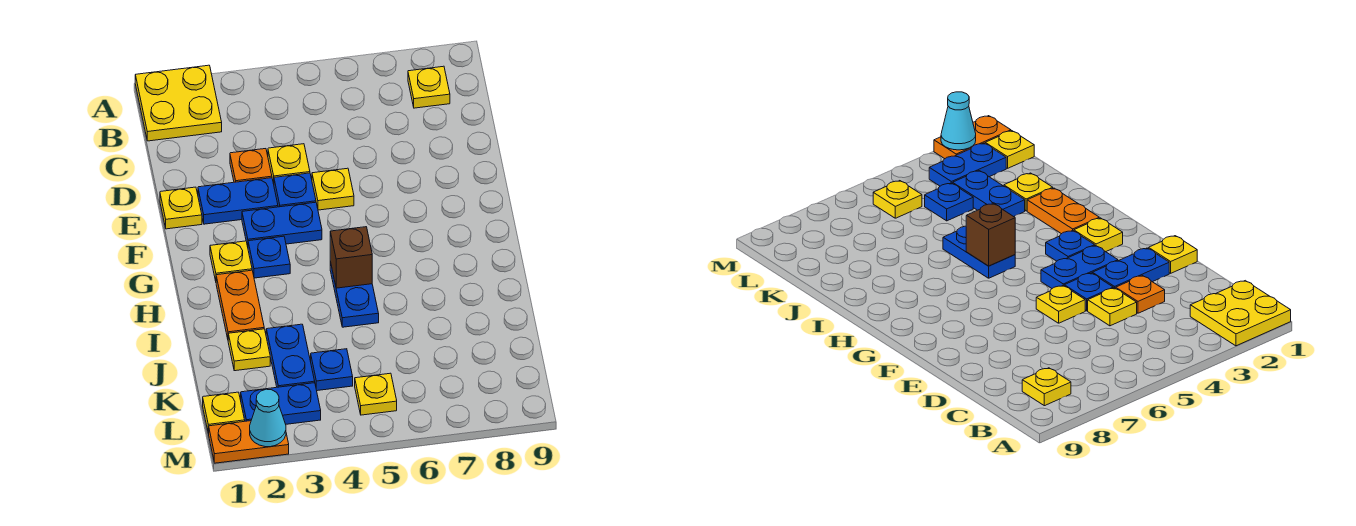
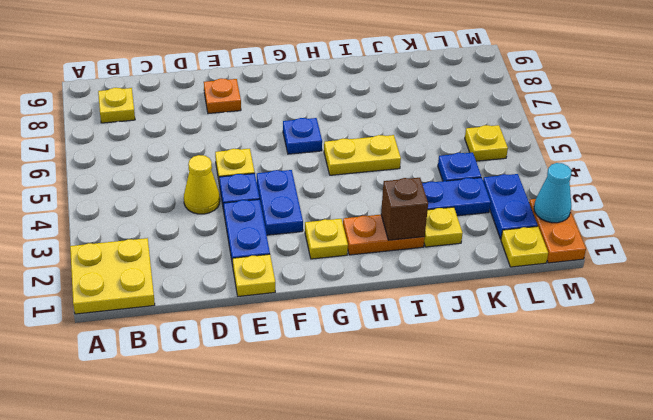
orange 1x1 plate [230,149,272,182] -> orange 1x1 plate moved to [204,78,241,114]
yellow 1x1 plate [268,144,310,184] -> yellow 1x1 cone [184,155,220,214]
blue 1x1 plate [248,236,290,278] -> blue 1x1 plate moved to [283,118,322,154]
blue 1x2 plate [330,262,379,327] -> yellow 1x2 plate [324,135,401,175]
brown 1x1 brick [330,227,372,288] -> brown 1x1 brick moved to [381,178,428,240]

